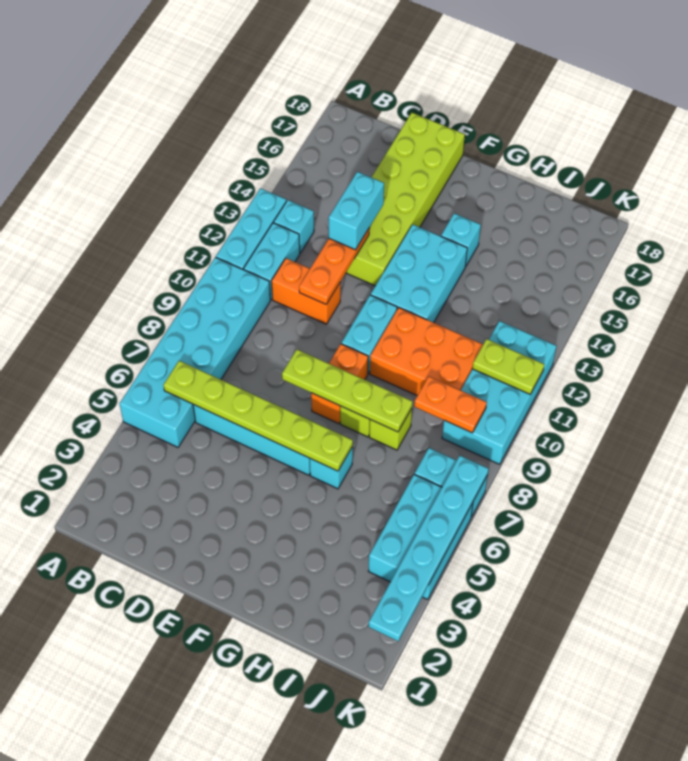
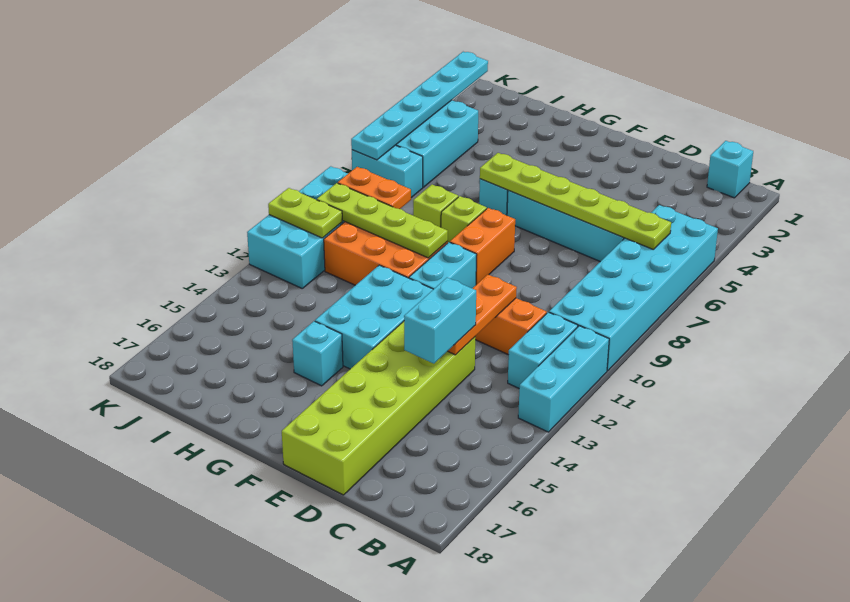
cyan 1x1 brick [274,200,314,253] -> cyan 1x1 brick moved to [707,141,753,198]
lime 1x4 plate [282,350,413,432] -> lime 1x4 plate moved to [317,183,448,258]

